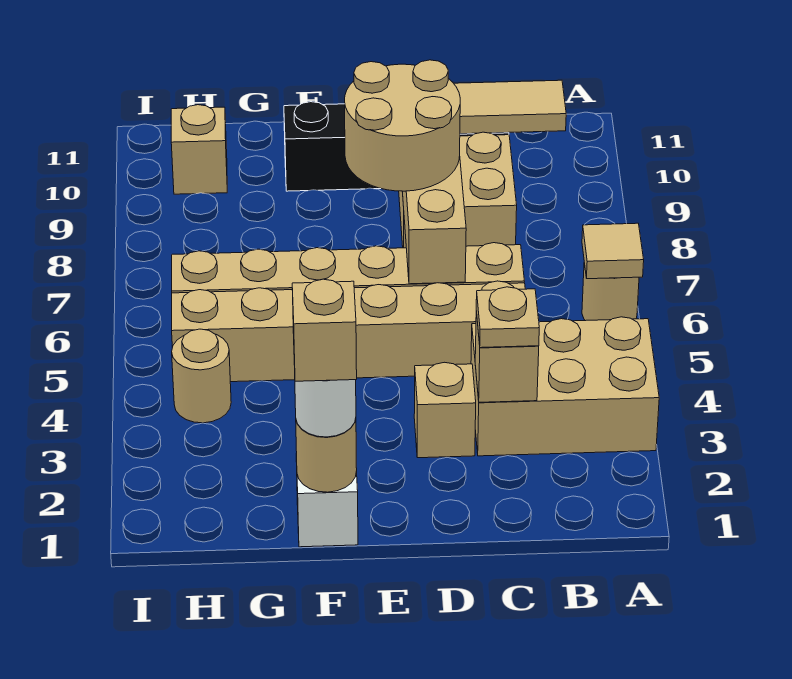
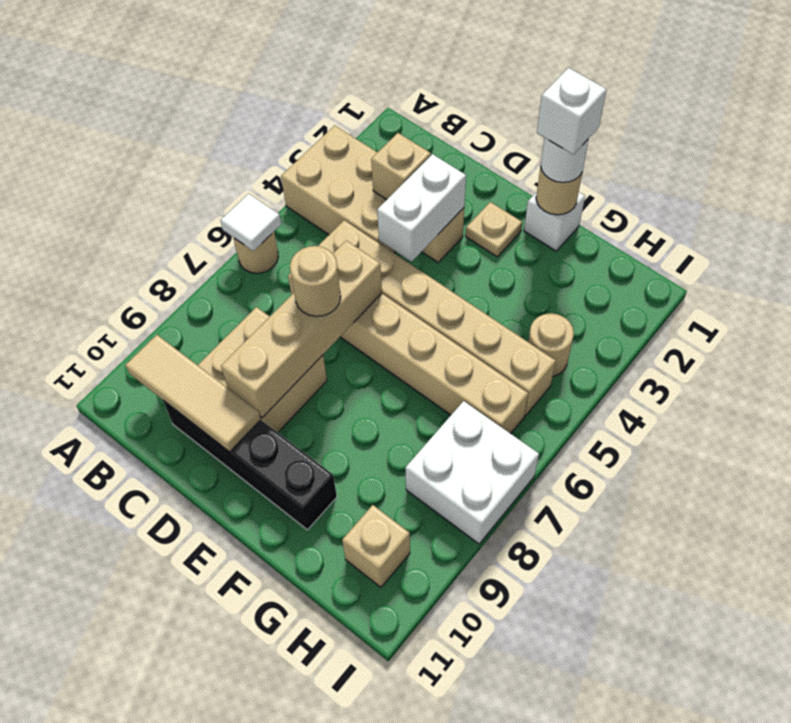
tan 1x1 tile [582,223,644,279] -> white 1x1 tile [221,194,281,251]
tan 1x1 plate [476,287,539,348] -> tan 1x1 plate moved to [466,202,522,257]
none -> white 1x2 brick [377,154,466,262]
tan 2x2 round brick [345,60,460,191] -> tan 1x1 round brick [290,246,341,316]
tan 1x1 brick [292,279,357,381] -> white 1x1 brick [537,68,606,154]
none -> white 2x2 brick [405,401,539,544]

